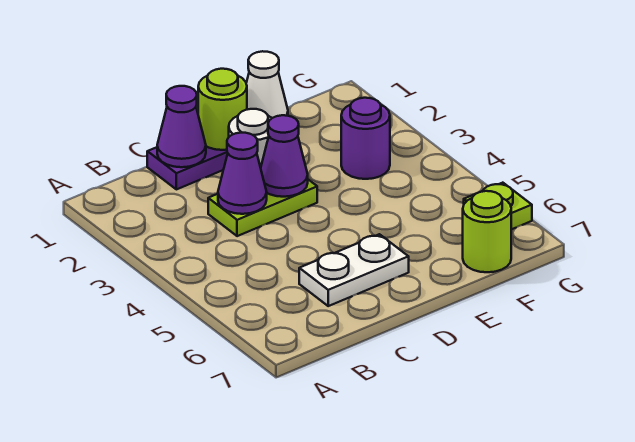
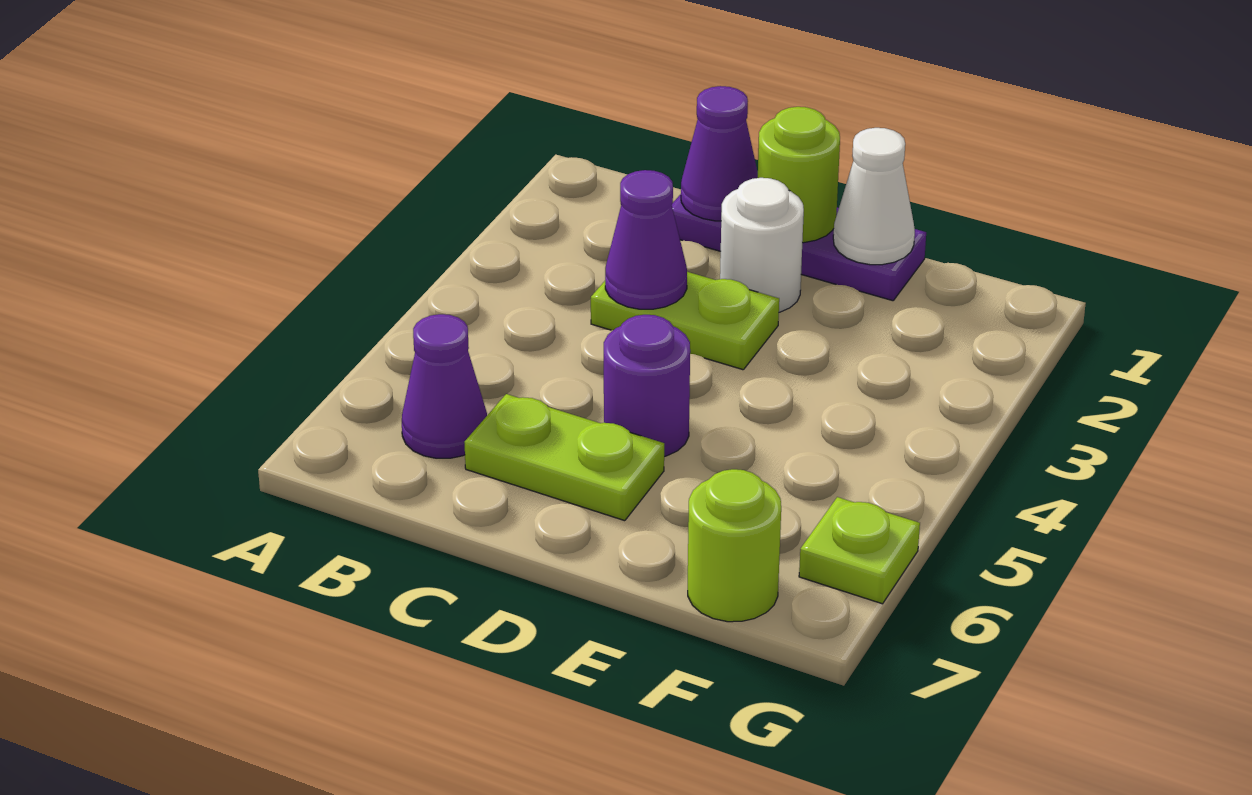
white 1x2 plate [299,234,409,306] -> lime 1x2 plate [464,394,664,521]
purple 1x1 cone [261,115,308,197] -> purple 1x1 cone moved to [402,314,487,458]
purple 1x1 round brick [341,98,390,179] -> purple 1x1 round brick moved to [604,315,690,457]

